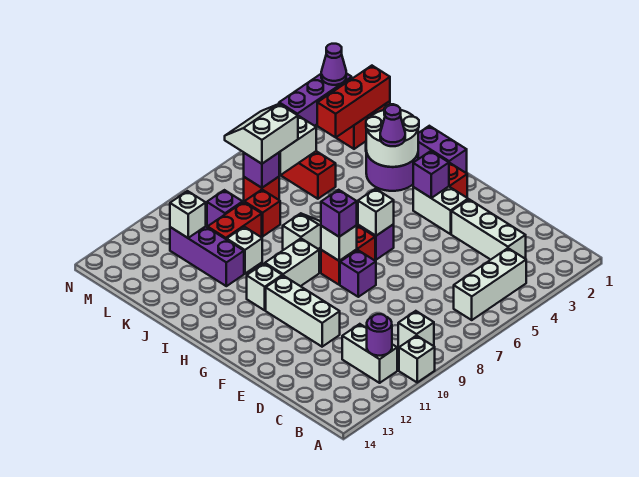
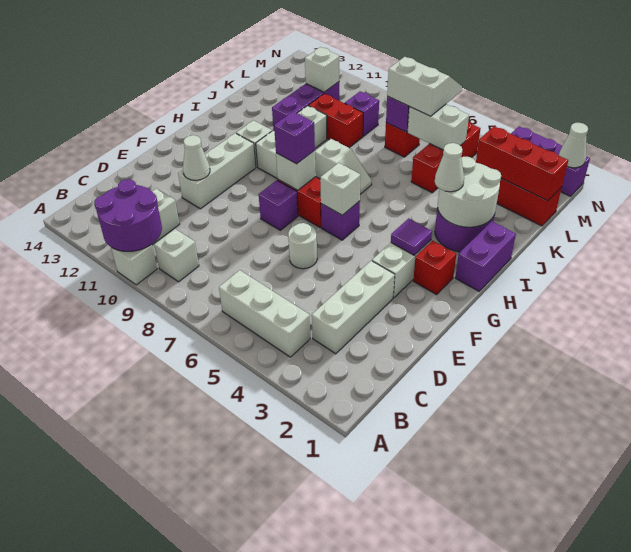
purple 1x1 round brick [367,314,392,356] -> purple 2x2 round brick [94,179,162,251]
none -> white 1x1 round brick [288,223,317,269]
none -> white 1x1 cone [183,135,210,180]
purple 1x1 brick [413,151,449,198] -> purple 1x1 tile [391,218,432,255]
purple 1x1 cone [380,105,405,146] -> white 1x1 cone [435,143,464,192]
red 1x1 brick [244,190,280,236] -> none
purple 1x1 cone [321,44,346,85] -> white 1x1 cone [559,123,588,168]

